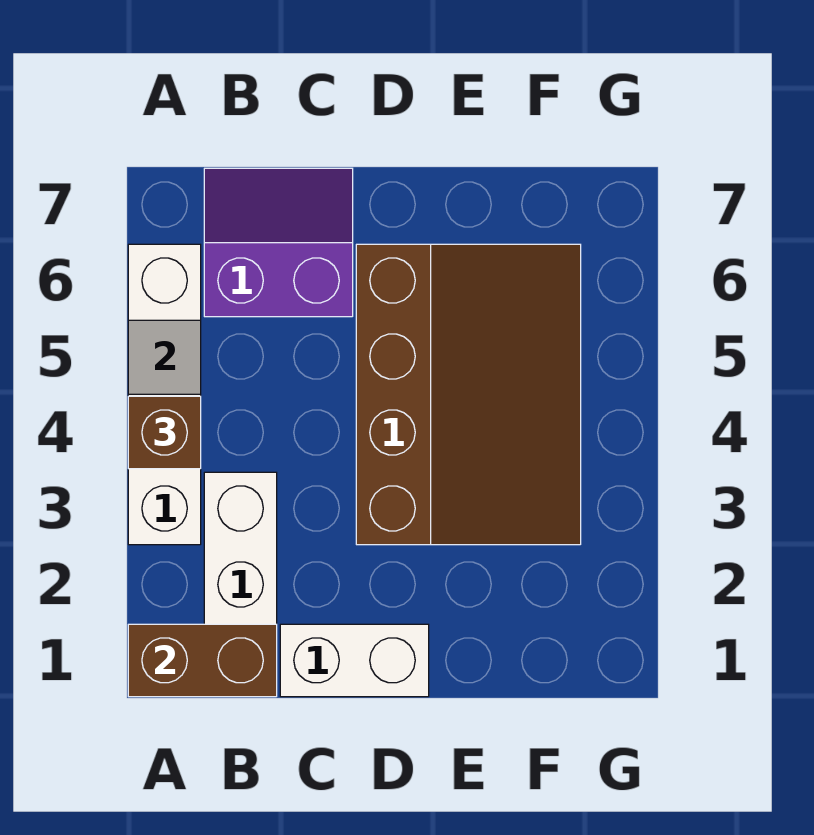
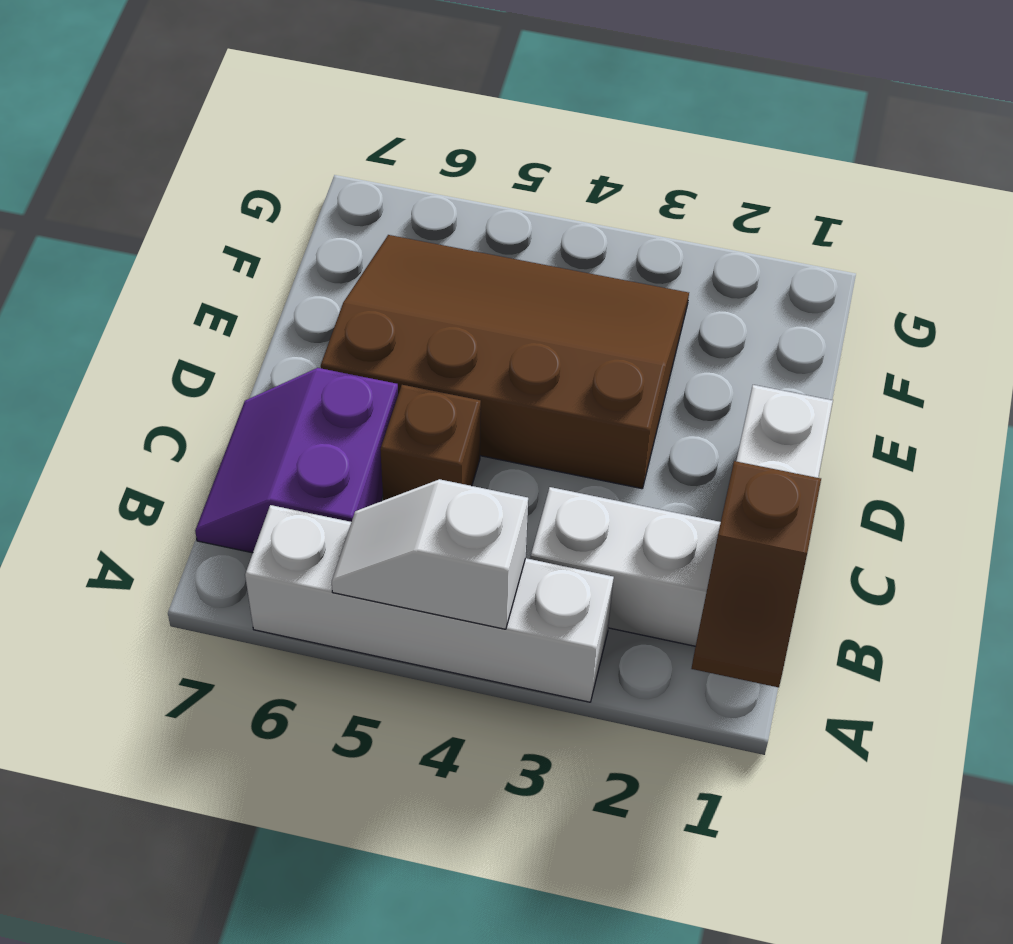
brown 1x2 brick [128,624,277,697] -> brown 1x2 slope [691,461,821,688]
brown 1x1 brick [128,396,201,469] -> brown 1x1 brick moved to [380,385,481,501]

